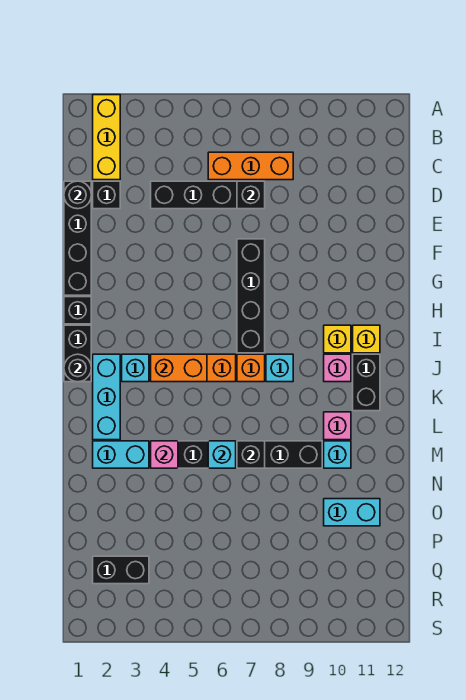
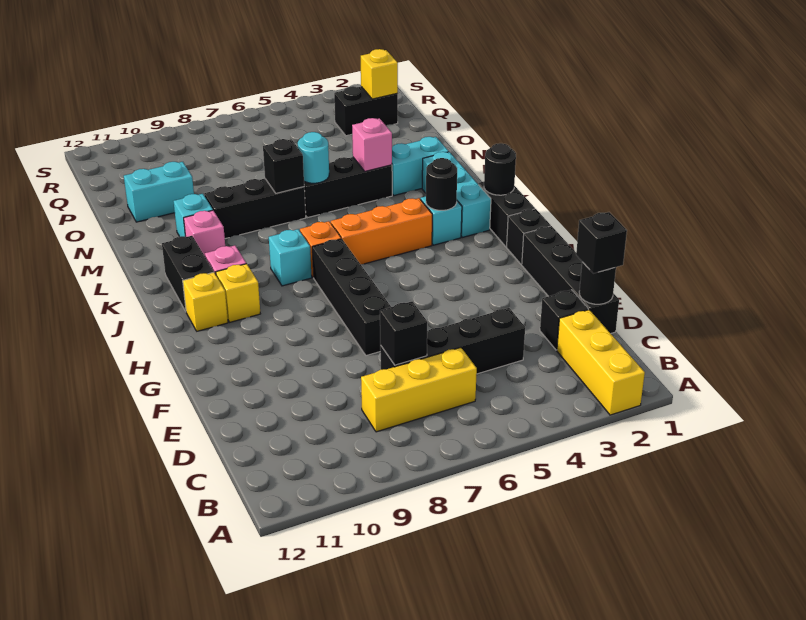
orange 1x3 brick [208,152,293,180] -> yellow 1x3 brick [361,348,477,432]
none -> black 1x1 brick [576,212,627,273]
none -> black 1x1 round brick [426,158,457,210]
orange 1x2 brick [151,354,207,382] -> none
cyan 1x1 brick [208,441,236,468] -> cyan 1x1 round brick [298,132,329,183]
none -> yellow 1x1 brick [361,49,398,99]

